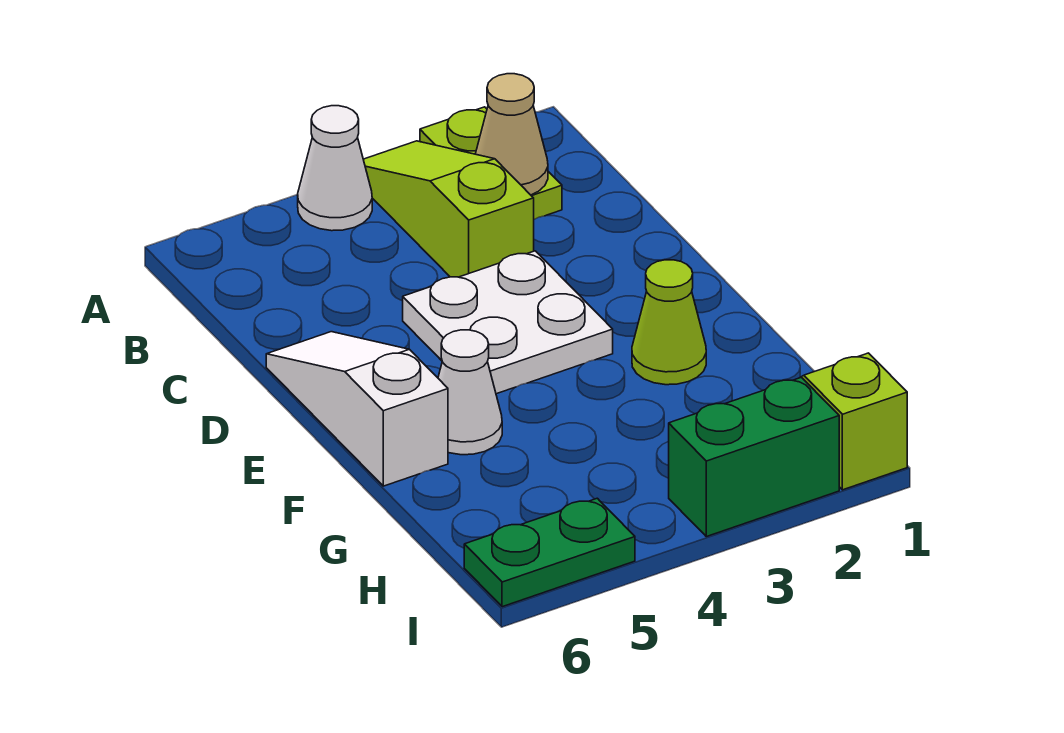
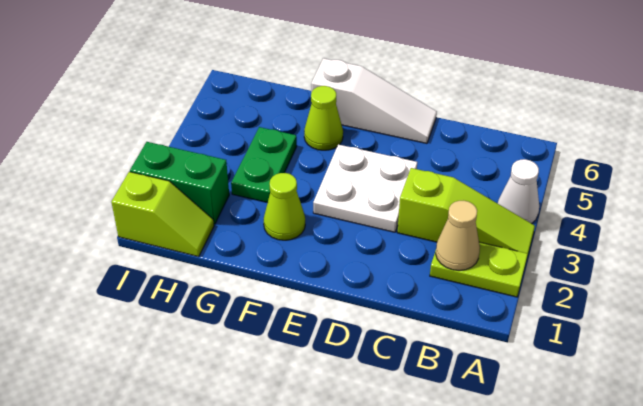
white 1x1 cone [438,330,502,455] -> lime 1x1 cone [304,86,343,150]
green 1x2 brick [669,377,839,537] -> green 1x2 brick turned to [130,142,229,224]
green 1x2 plate [464,498,635,607] -> green 1x2 plate moved to [231,127,297,203]

